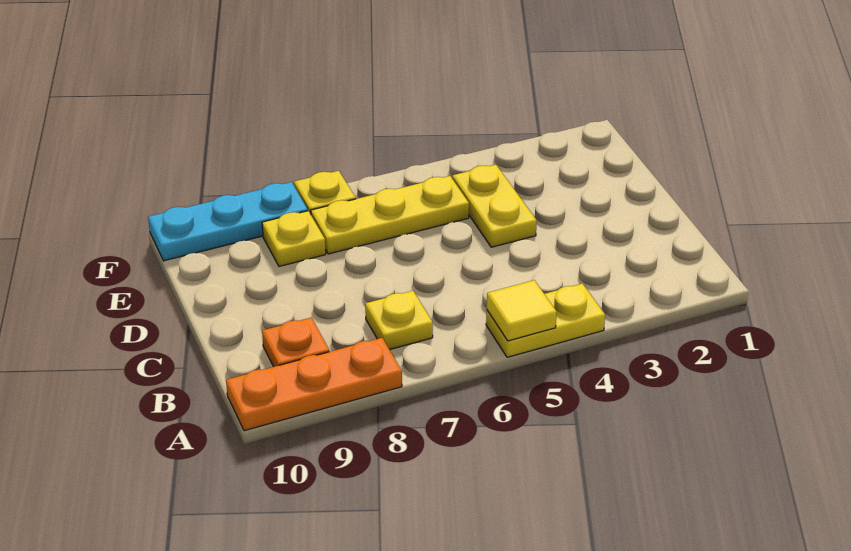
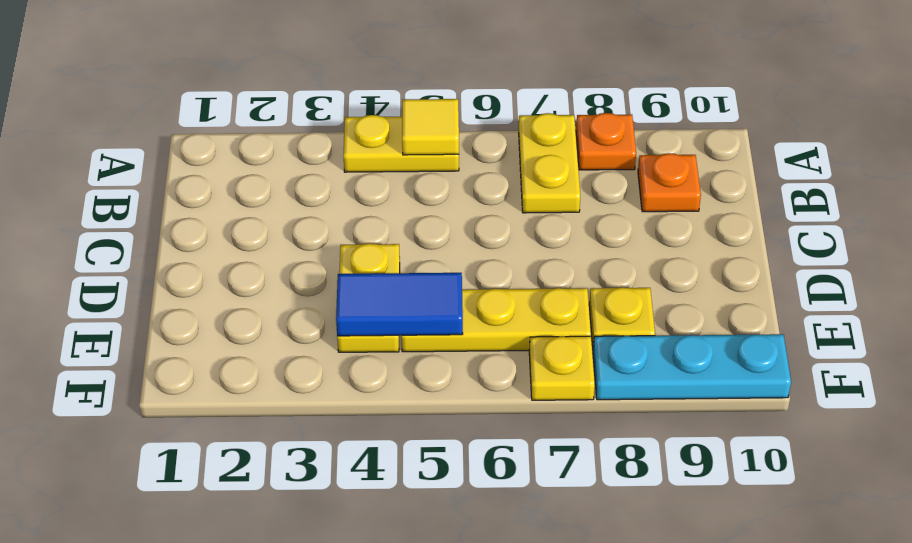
orange 1x3 plate [226,338,402,431] -> orange 1x1 plate [576,113,636,170]
yellow 1x1 plate [365,291,433,350] -> yellow 1x2 plate [519,113,580,213]
none -> blue 1x2 tile [336,273,463,336]

